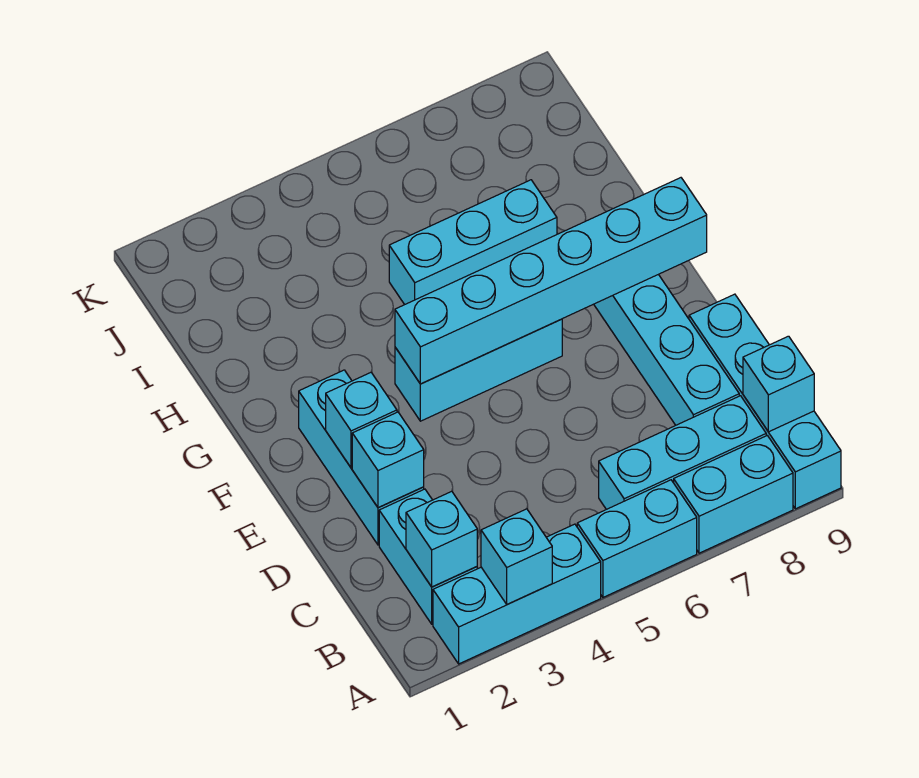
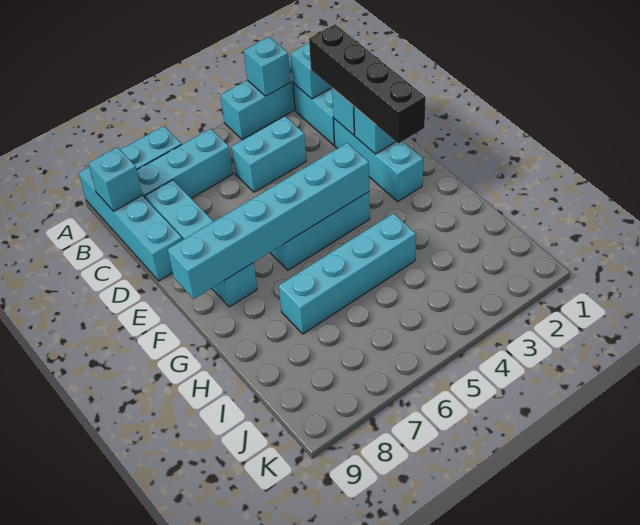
cyan 1x2 brick [577,480,697,597] -> cyan 1x2 brick moved to [232,116,306,192]
none -> black 1x4 brick [309,24,426,144]
cyan 1x3 brick [389,180,557,305] -> cyan 1x4 brick [279,213,416,334]

